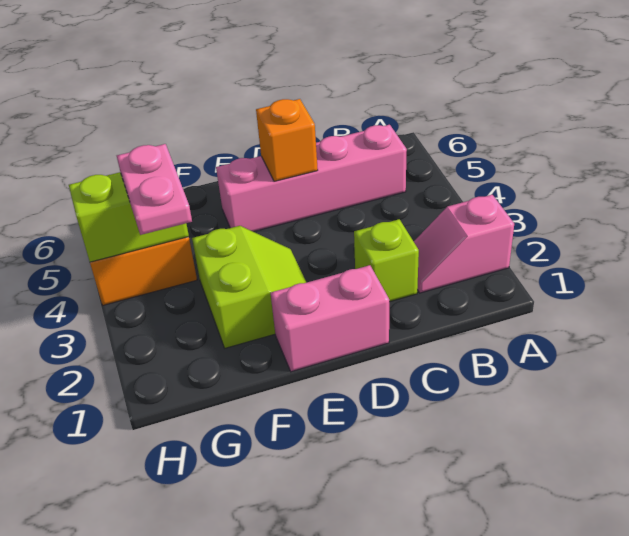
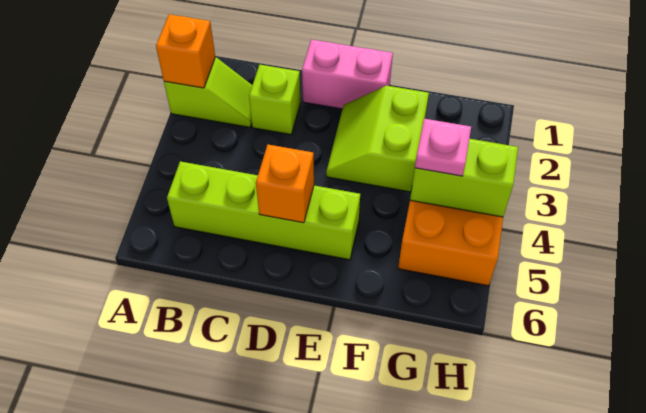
pink 1x2 slope [414,195,514,293] -> lime 1x2 slope [164,57,252,127]
none -> orange 1x1 brick [156,14,215,88]
pink 1x4 brick [216,125,407,232] -> lime 1x4 brick [167,161,360,260]
pink 1x2 plate [117,144,192,235] -> pink 1x1 plate [415,119,471,176]

